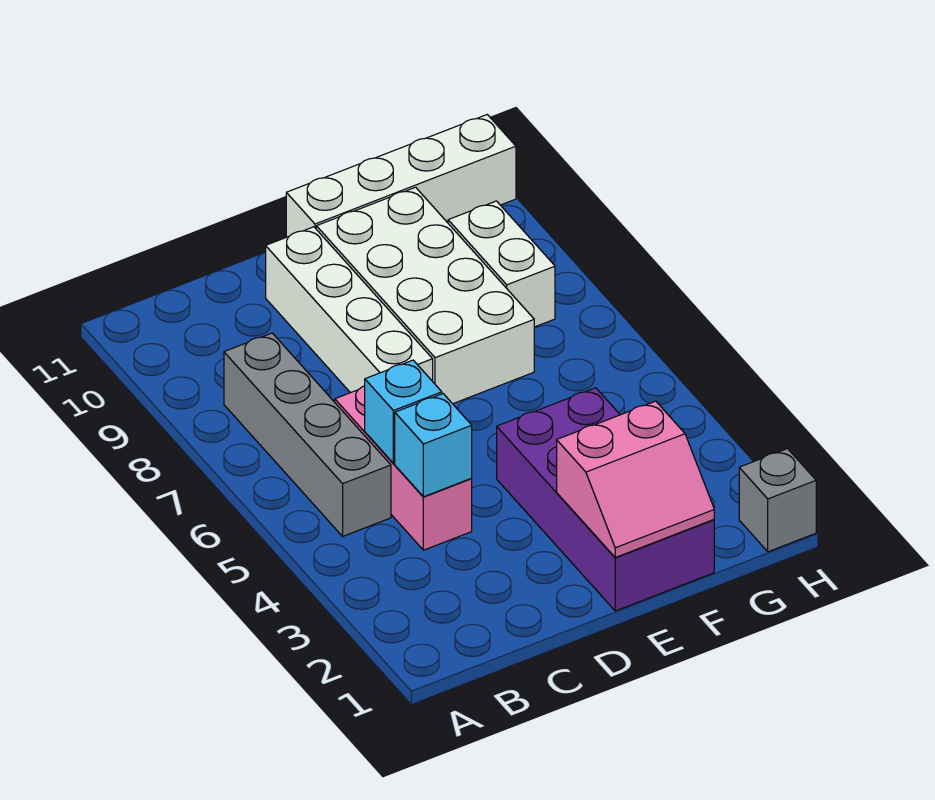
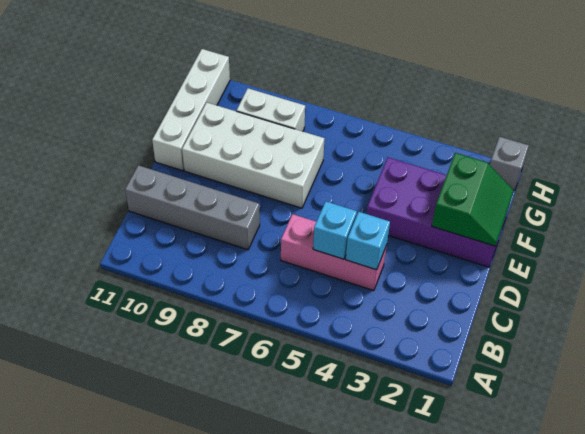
grey 1x4 brick [224,333,391,536] -> grey 1x4 brick moved to [125,165,260,250]
white 1x4 brick [265,227,433,393] -> none
pink 2x2 slope [557,401,714,557] -> green 2x2 slope [432,153,514,246]

